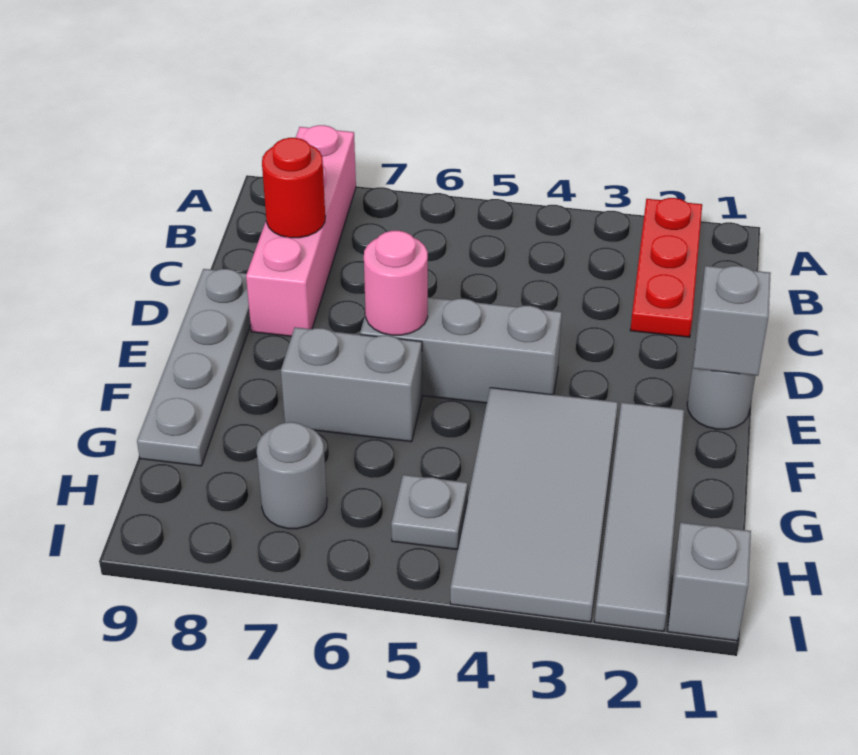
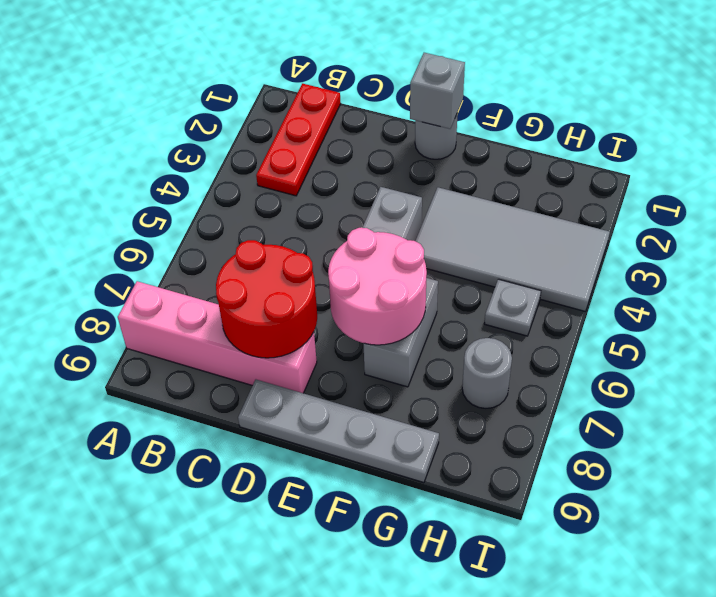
red 1x3 plate [630,198,702,337] -> red 1x3 plate turned to [256,84,341,196]
red 1x1 round brick [262,138,325,238] -> red 2x2 round brick [216,240,317,358]
pink 1x1 round brick [364,231,428,335] -> pink 2x2 round brick [328,228,427,345]
grey 1x4 tile [595,402,684,631] -> none
grey 1x1 brick [668,522,751,641] -> none

